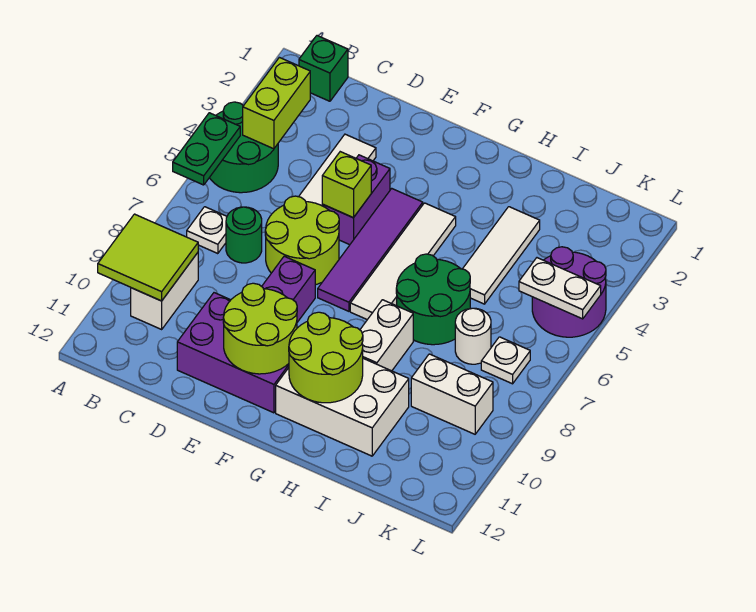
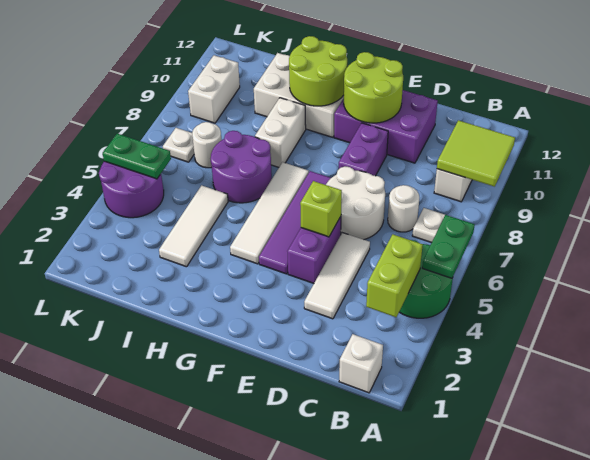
green 1x1 brick [299,36,348,101] -> white 1x1 brick [339,334,383,393]
green 1x1 round brick [226,207,262,263] -> white 1x1 round brick [388,185,419,232]
lime 2x2 round brick [265,196,339,285] -> white 2x2 round brick [326,167,385,240]
green 2x2 round brick [396,254,470,345] -> purple 2x2 round brick [211,131,272,203]
white 1x2 brick [411,354,493,434] -> white 1x2 brick turned to [188,55,240,123]
white 1x2 plate [519,258,601,319] -> green 1x2 plate [103,134,171,179]

